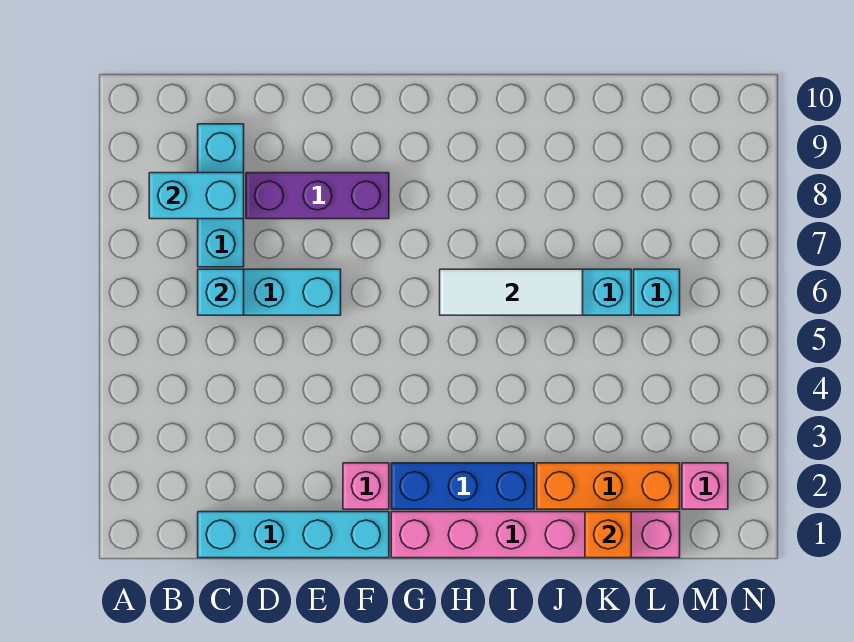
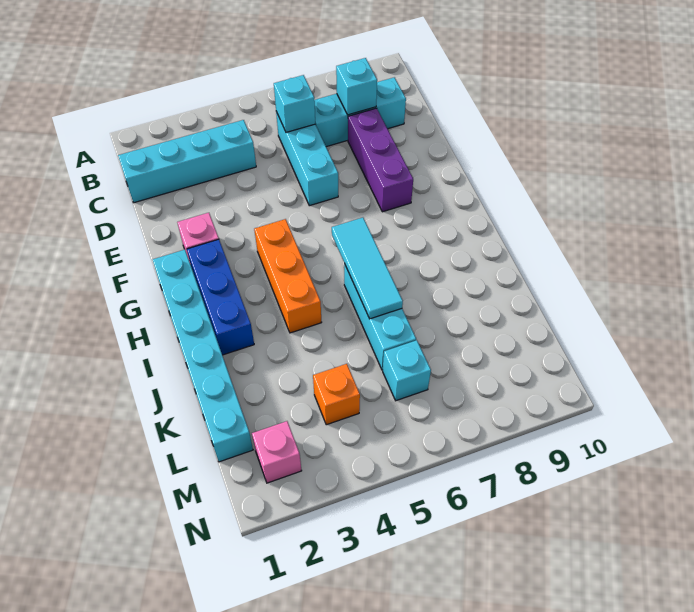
cyan 1x2 brick [149,173,244,219] -> cyan 1x1 brick [336,58,377,115]
cyan 1x4 brick [198,512,389,558] -> cyan 1x4 brick turned to [118,120,256,203]
pink 1x6 brick [391,512,680,558] -> cyan 1x6 brick [153,250,253,462]
white 1x3 tile [440,269,583,315] -> cyan 1x3 tile [332,218,403,319]
orange 1x3 brick [537,463,680,509] -> orange 1x3 brick moved to [254,219,322,333]
orange 1x1 brick [585,512,631,558] -> orange 1x1 brick moved to [313,364,360,425]

